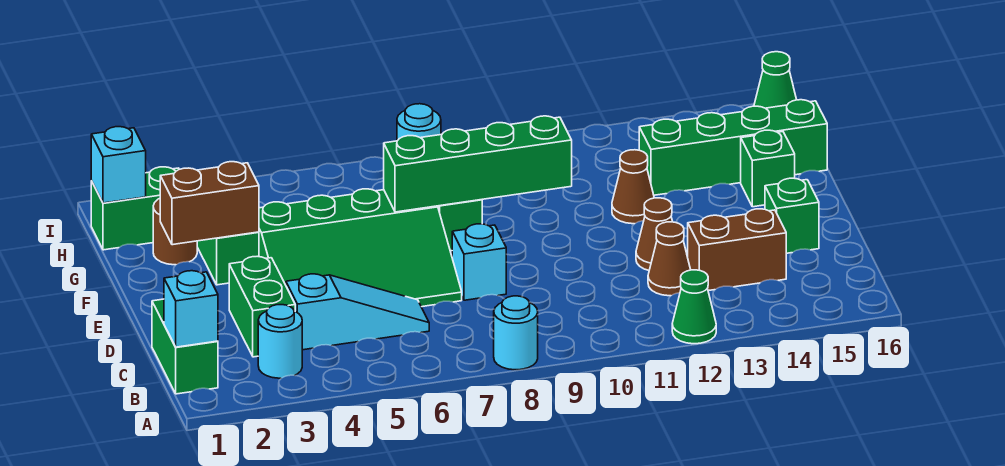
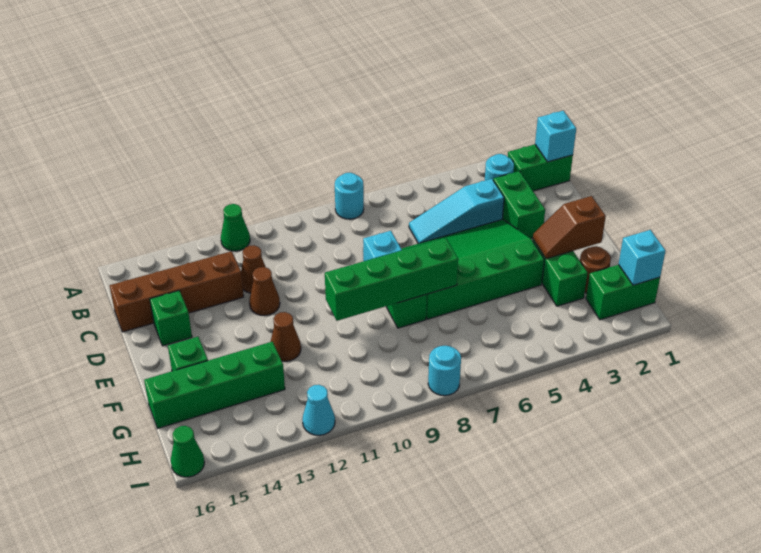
green 1x2 brick [152,299,218,394] -> green 1x2 brick turned to [508,144,573,191]
brown 1x2 brick [688,209,786,291] -> brown 1x4 brick [110,251,244,332]
brown 1x2 brick [160,162,259,245] -> brown 1x2 slope [533,196,606,259]
none -> cyan 1x1 cone [302,385,335,435]

